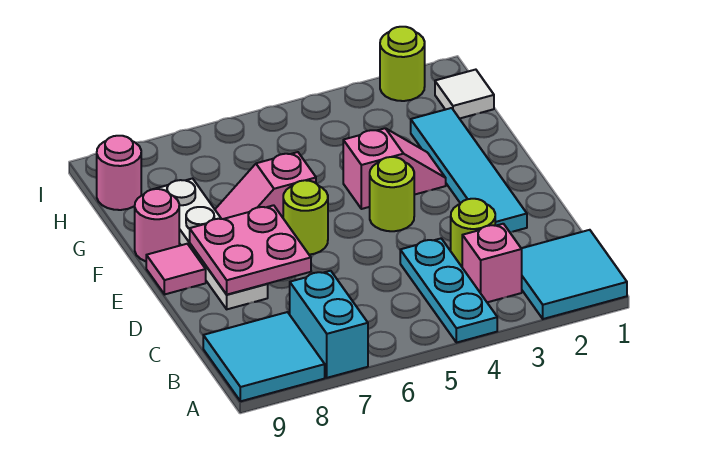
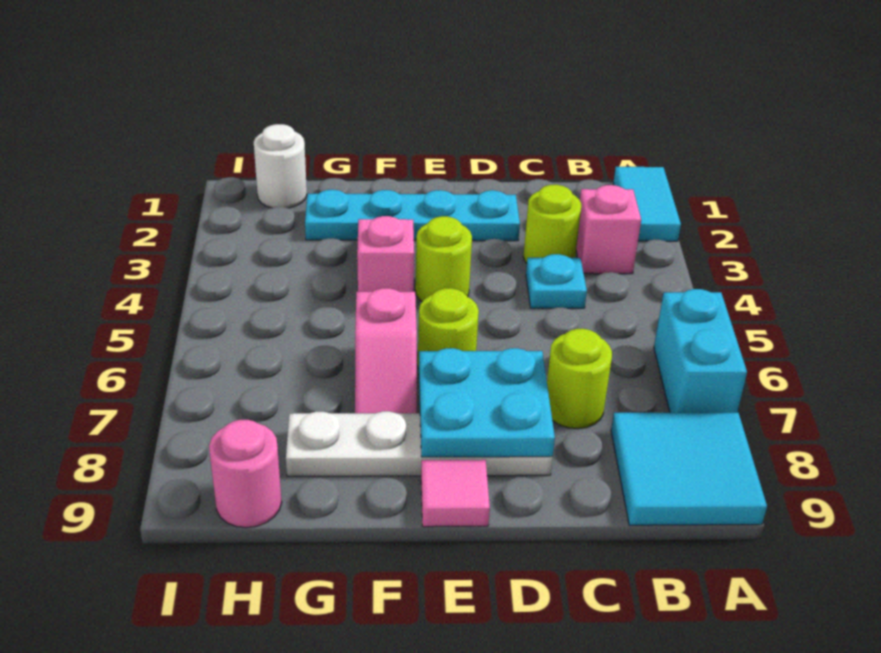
cyan 2x2 tile [521,230,627,319] -> cyan 1x2 tile [613,167,681,241]
cyan 1x3 plate [400,239,497,343] -> cyan 1x1 plate [526,254,587,308]
cyan 1x2 brick [290,271,368,378] -> cyan 1x2 brick turned to [654,289,747,413]
cyan 1x4 tile [411,108,527,232] -> cyan 1x4 plate [305,190,520,241]
pink 2x2 plate [190,205,311,295] -> cyan 2x2 plate [419,348,555,457]
pink 1x1 round brick [135,189,179,261] -> none
white 1x1 tile [435,70,494,119] -> white 1x1 round brick [254,124,307,208]
lime 1x1 round brick [380,27,425,101] -> lime 1x1 round brick moved to [547,329,612,429]

